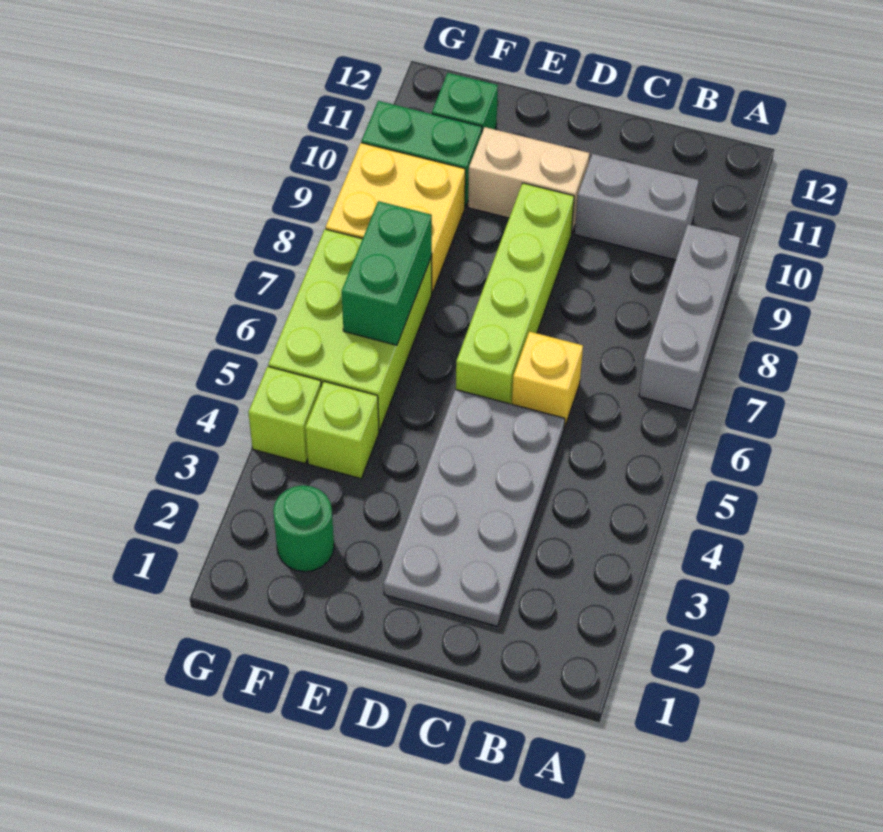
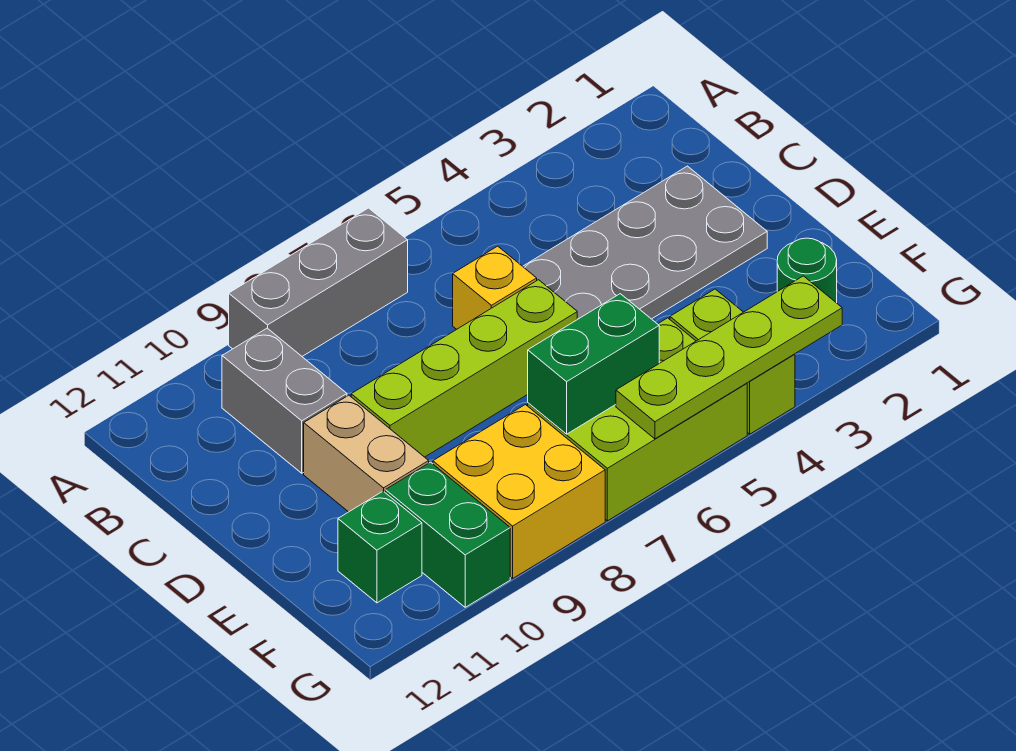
none -> lime 1x4 plate [616,276,842,439]

